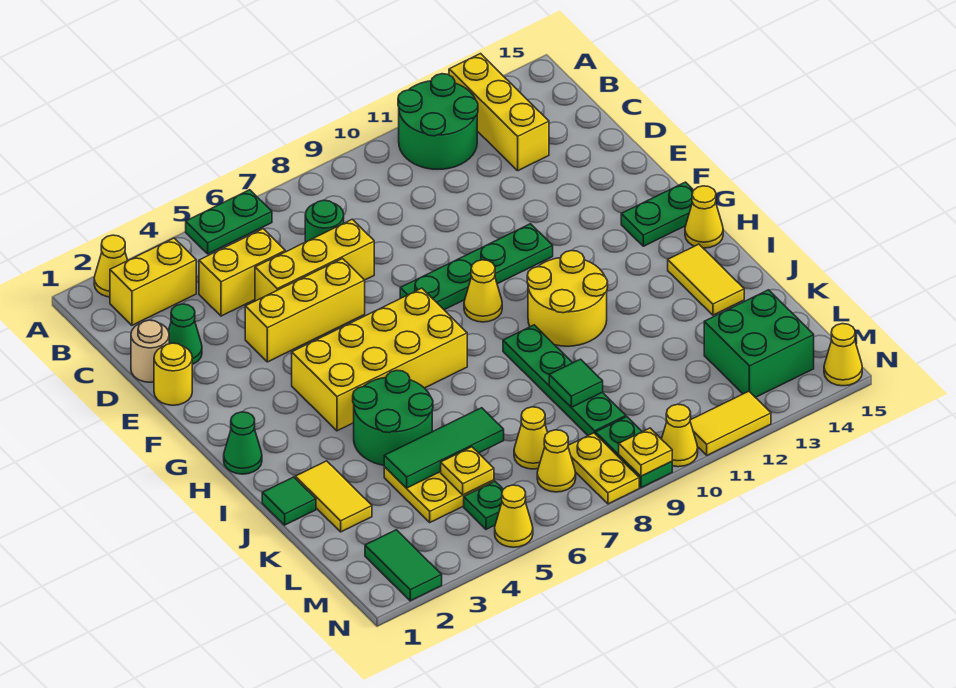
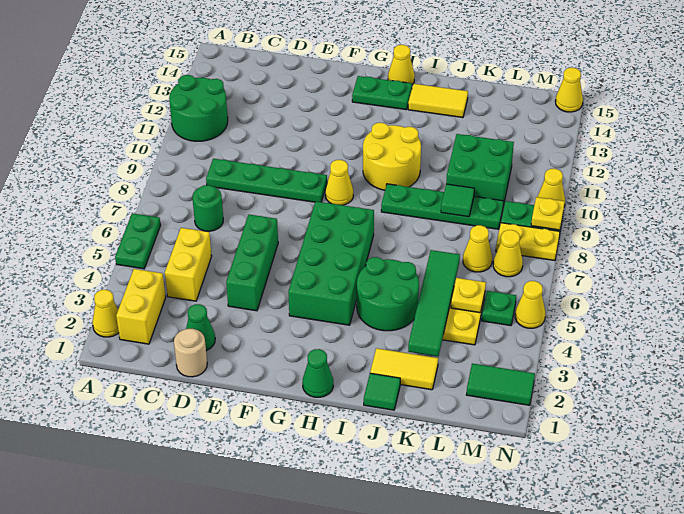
yellow 1x3 brick [449,54,549,171] -> none
yellow 1x3 brick [255,219,374,301] -> none
yellow 1x1 round brick [154,343,192,405] -> none
yellow 1x3 brick [245,259,365,362] -> green 1x3 brick [226,215,278,311]
green 1x4 plate [400,224,553,310] -> green 1x4 plate turned to [206,159,327,202]
yellow 2x4 brick [292,288,467,431] -> green 2x4 brick [288,201,374,325]
green 1x2 plate [621,182,693,246] -> green 1x2 plate turned to [352,76,412,110]
green 1x3 tile [384,408,504,488] -> green 1x4 tile [408,250,460,356]
green 2x2 brick [704,290,814,397] -> green 2x2 brick moved to [446,134,514,206]
yellow 1x2 tile [690,391,771,455] -> none

